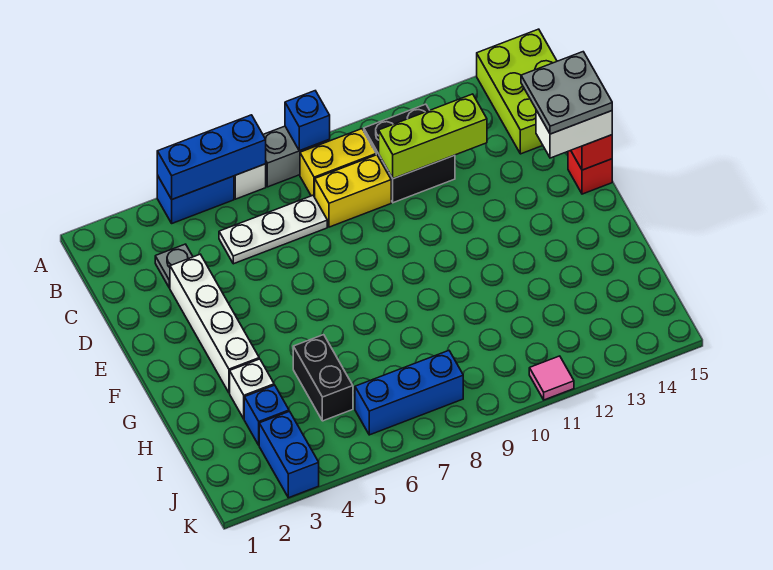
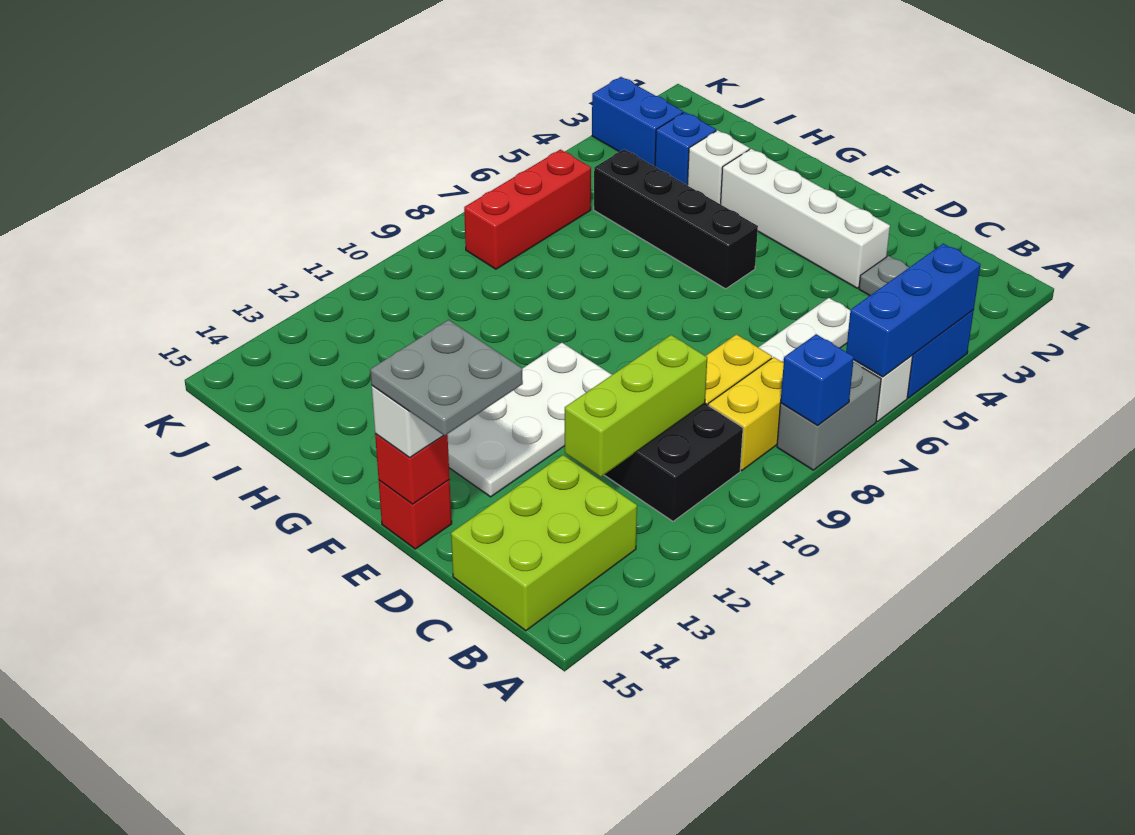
lime 2x3 brick [477,29,557,154] -> lime 2x3 brick turned to [451,455,637,631]
none -> white 2x4 plate [447,343,612,497]
black 1x2 brick [293,335,353,421] -> black 1x4 brick [594,149,758,289]
blue 1x3 brick [355,351,463,435] -> red 1x3 brick [464,150,591,269]
pink 1x1 tile [529,356,574,400] -> none

